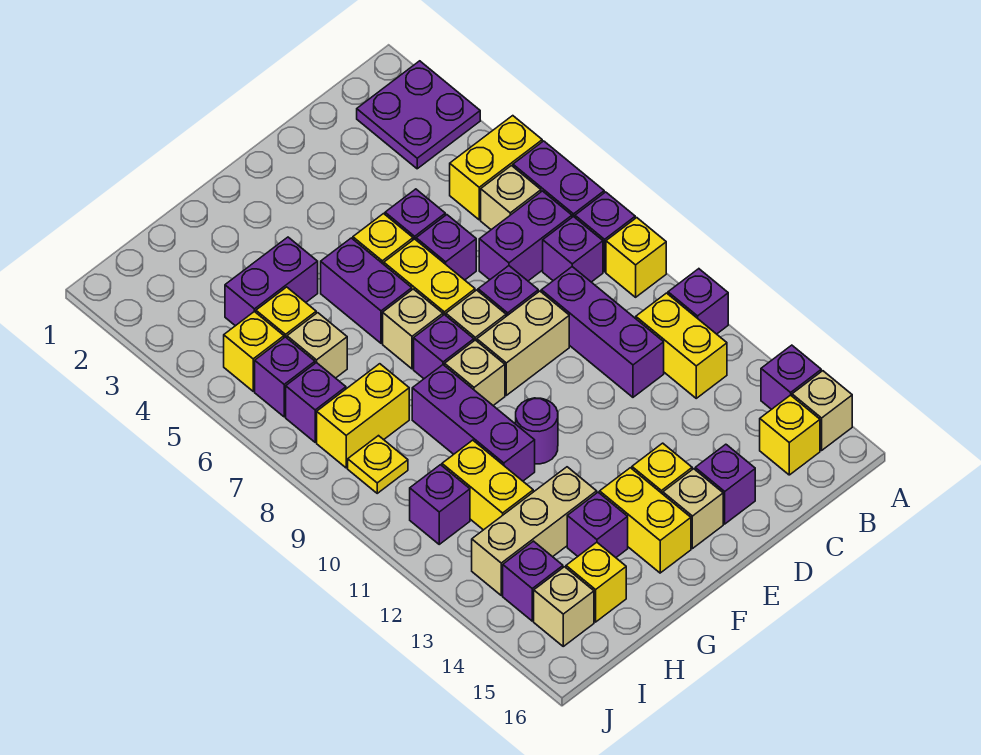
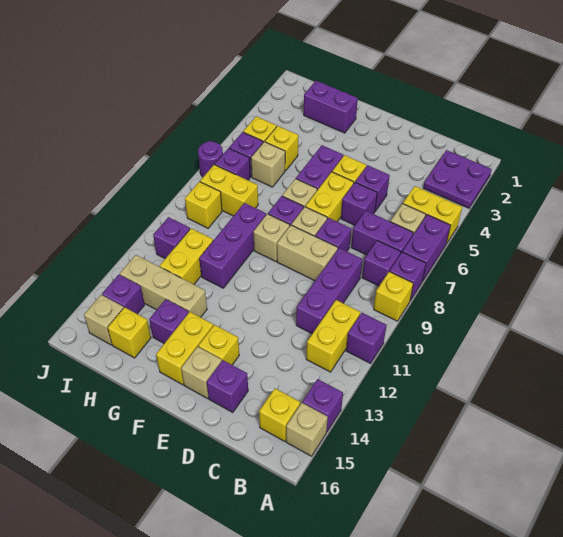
purple 1x1 round brick [516,398,558,464] -> purple 1x1 round brick moved to [198,141,223,177]
purple 1x2 brick [225,237,318,326] -> purple 1x2 brick moved to [304,81,358,133]
yellow 1x1 plate [348,436,408,493] -> yellow 1x1 brick [185,182,222,228]

